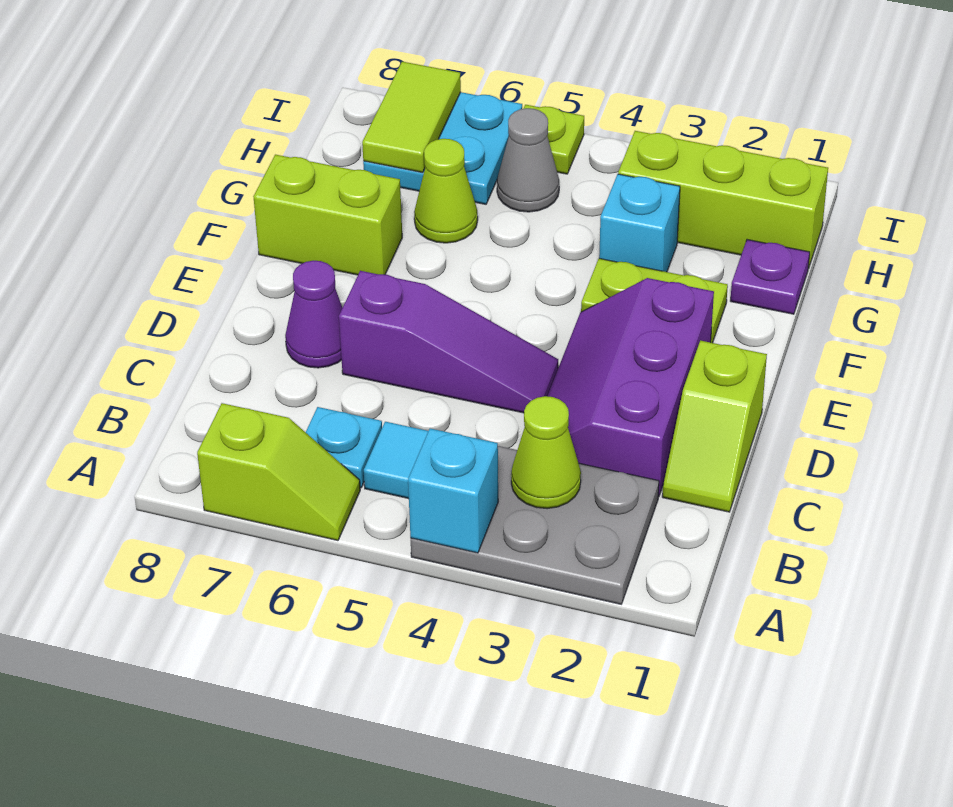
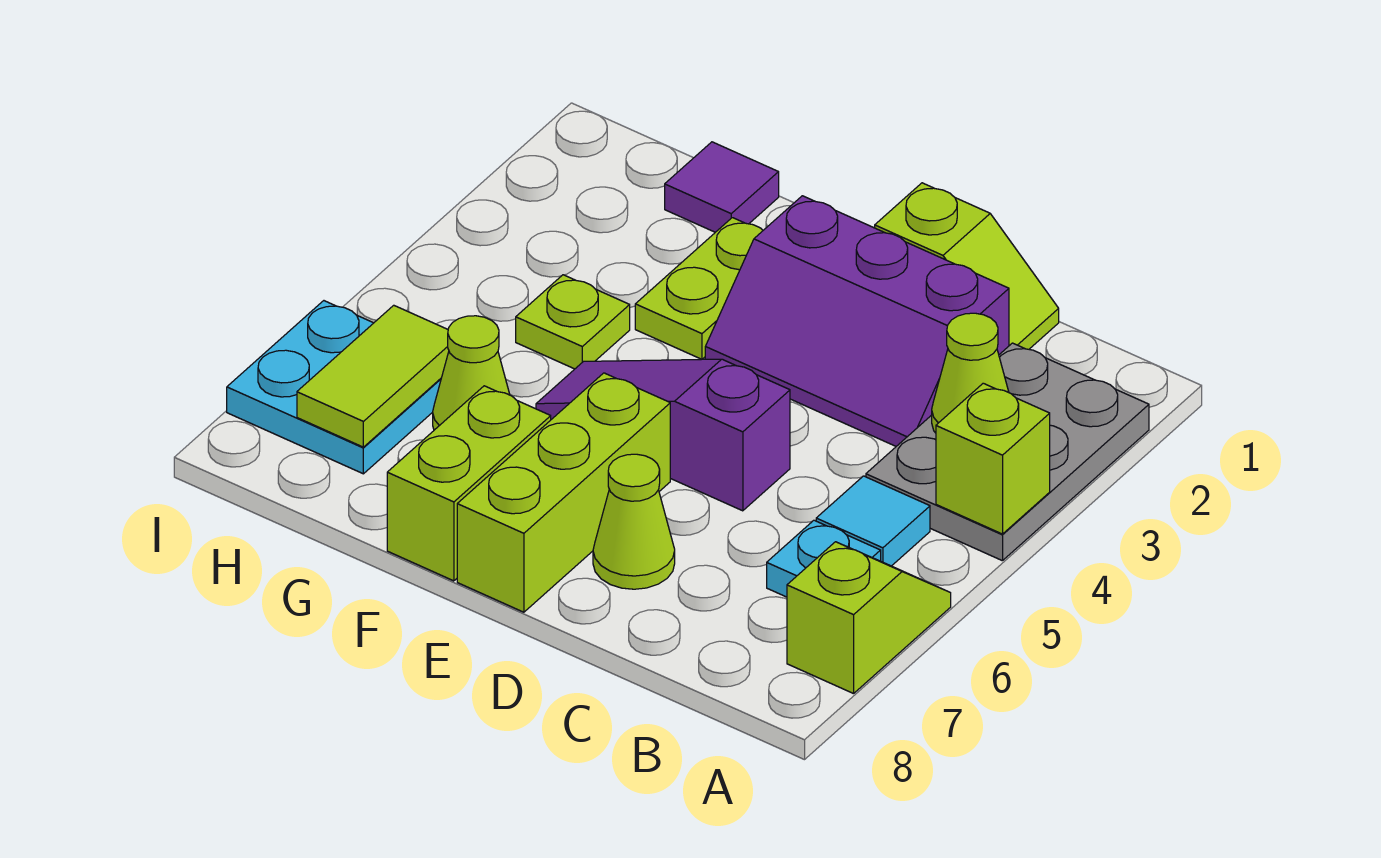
cyan 1x1 brick [408,429,498,553] -> lime 1x1 brick [936,383,1050,534]
purple 1x3 slope [339,271,558,413] -> purple 1x3 slope turned to [536,359,790,511]
purple 1x1 cone [285,261,343,368] -> lime 1x1 cone [593,454,675,589]
purple 1x1 plate [730,240,810,314] -> purple 1x1 tile [665,142,779,232]
cyan 1x1 brick [599,174,680,272] -> none
lime 1x3 brick [618,131,828,268] -> lime 1x3 brick moved to [457,373,670,612]
grey 1x1 cone [497,108,559,212] -> none
lime 1x2 tile [362,62,461,173] -> lime 1x2 tile turned to [297,305,449,447]
lime 1x1 plate [523,105,584,174] -> lime 1x1 plate moved to [516,275,630,369]

